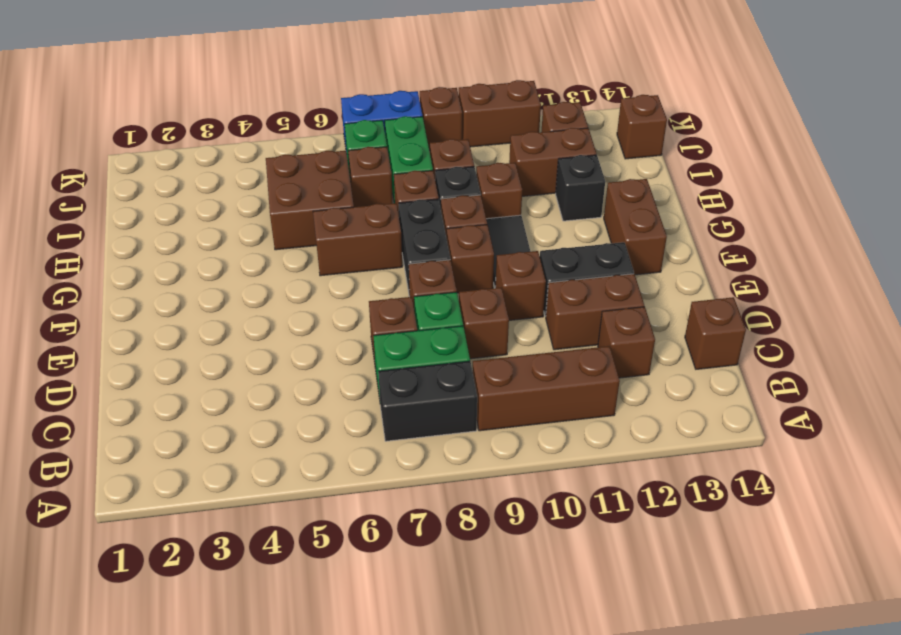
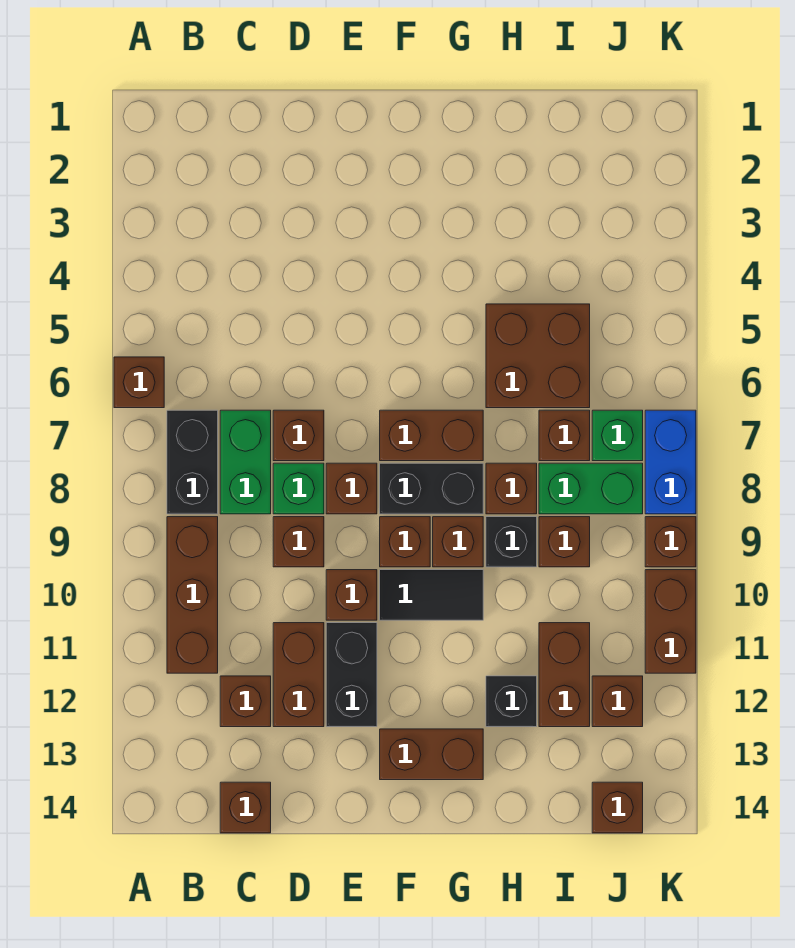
brown 1x2 brick [313,203,402,276] -> brown 1x2 brick turned to [380,410,483,461]
brown 1x1 brick [476,163,522,219] -> brown 1x1 brick moved to [114,357,164,408]

